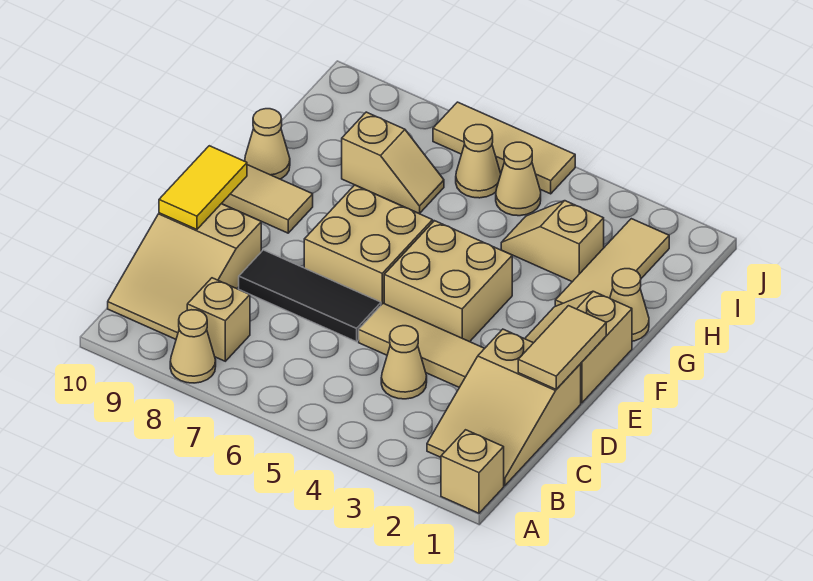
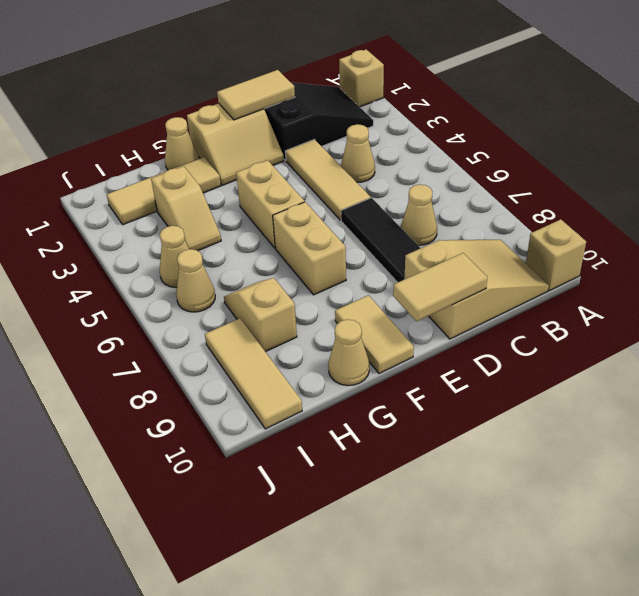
tan 1x1 cone [170,310,216,383] -> tan 1x1 cone moved to [401,184,437,245]
tan 2x3 slope [427,329,581,486] -> black 2x3 slope [264,82,373,161]
tan 1x1 brick [187,278,250,361] -> tan 1x1 brick moved to [526,219,586,291]
yellow 1x2 tile [159,146,247,229] -> tan 1x2 tile [393,253,487,321]
tan 2x2 brick [384,221,512,342] -> tan 1x2 brick [236,160,304,248]
tan 2x2 brick [304,185,433,305] -> tan 1x2 brick [273,202,346,295]
tan 1x3 tile [433,102,575,194] -> tan 1x3 tile moved to [205,318,302,429]

